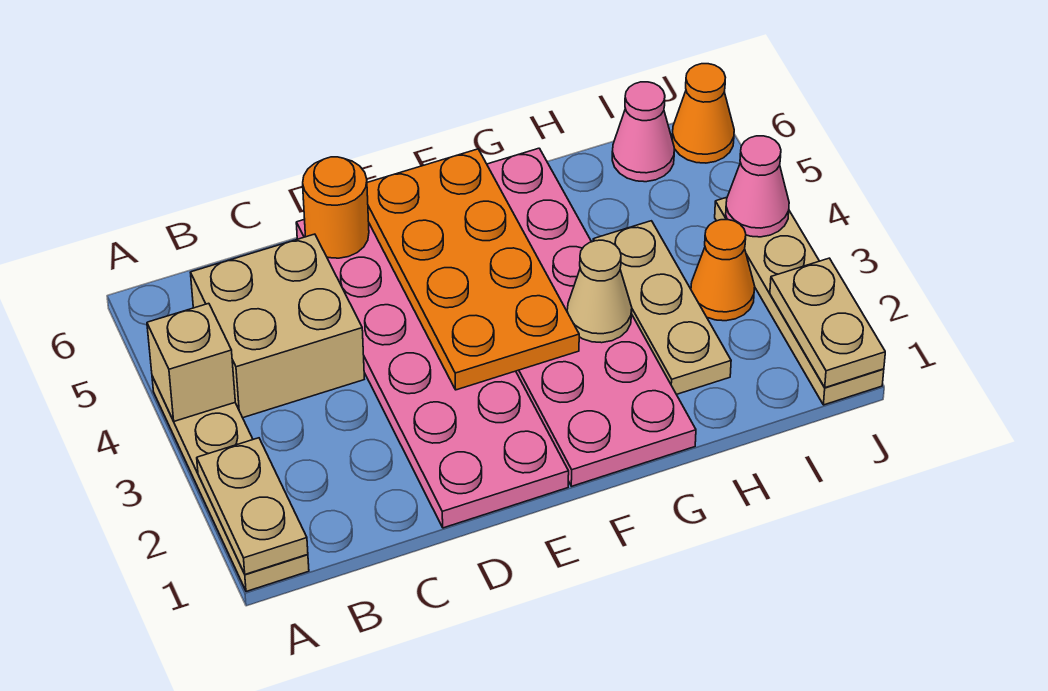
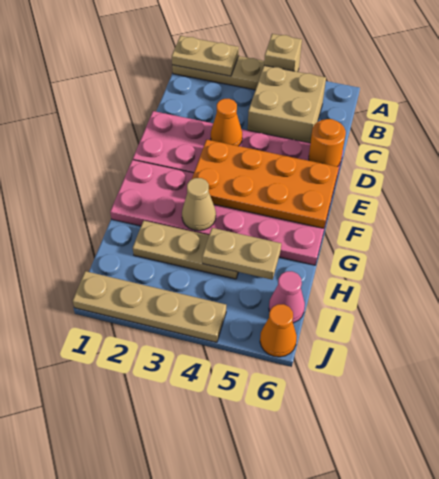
orange 1x1 cone [691,220,755,321] -> orange 1x1 cone moved to [211,99,242,146]
tan 1x2 plate [770,258,885,388] -> tan 1x2 plate moved to [202,228,281,280]
pink 1x1 cone [726,136,789,237] -> none

